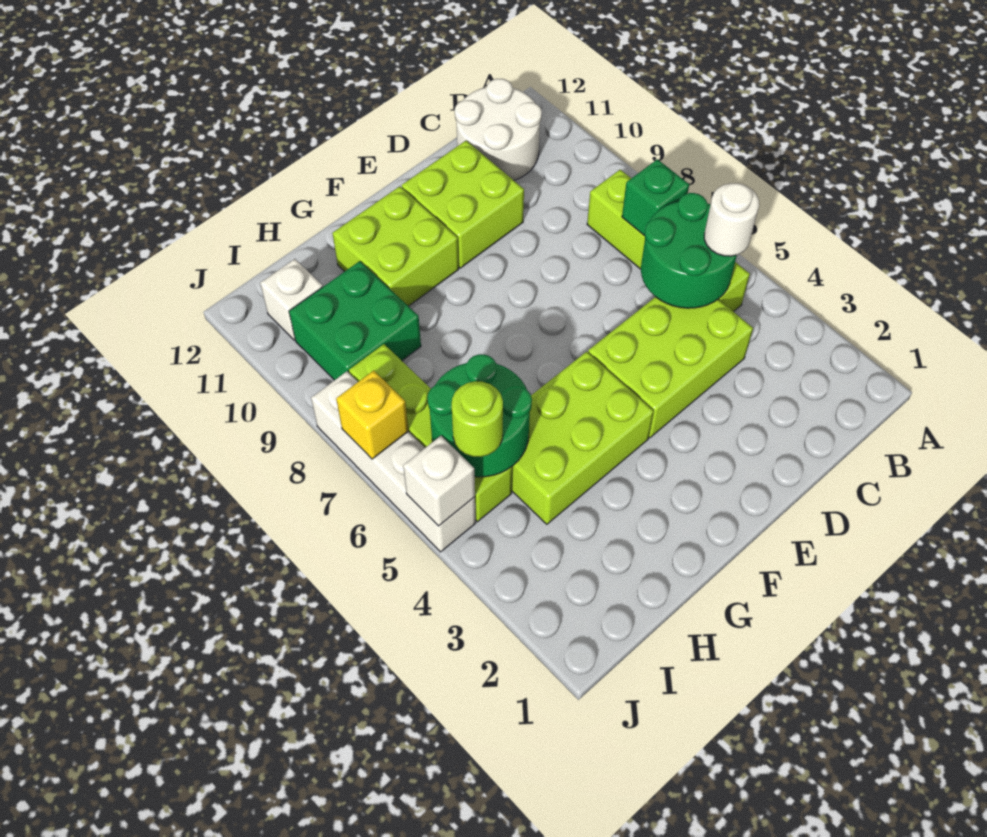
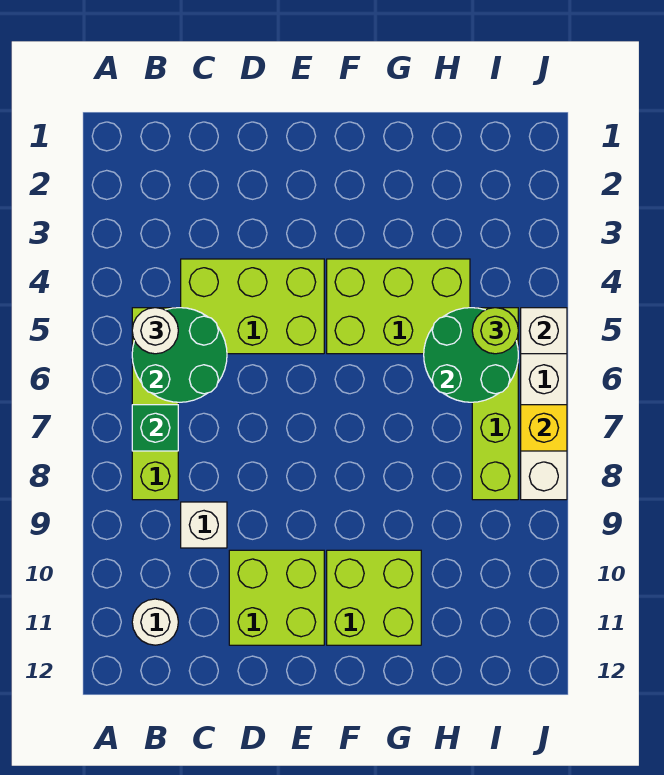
white 2x2 round brick [455,79,542,180] -> white 1x1 round brick [132,599,178,645]
green 2x2 brick [289,261,421,380] -> none
white 1x1 brick [260,259,323,340] -> white 1x1 brick moved to [181,502,227,548]

